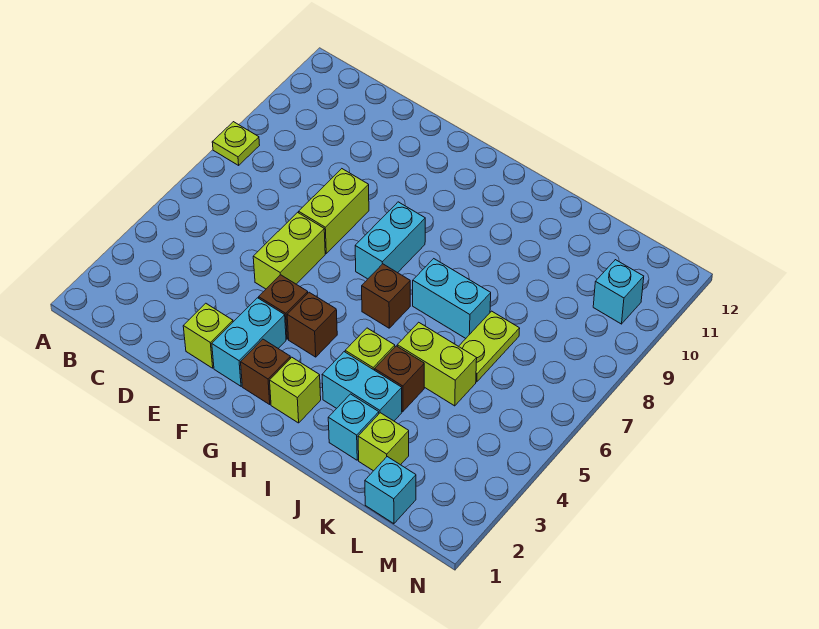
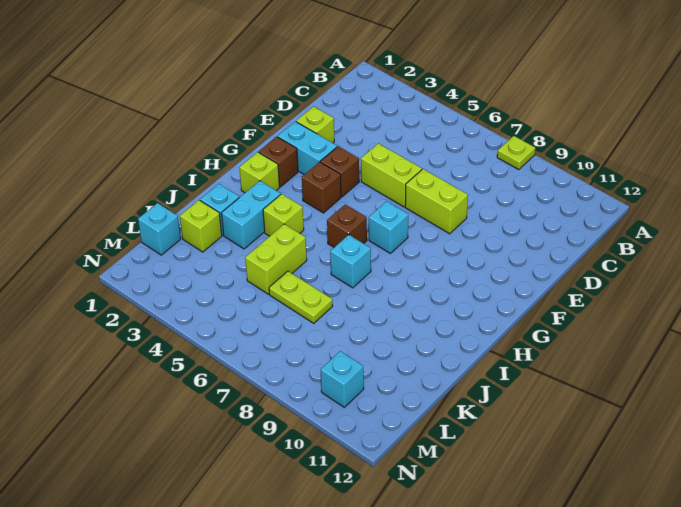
cyan 1x2 brick [355,202,425,279] -> cyan 1x1 brick [369,201,408,253]
cyan 1x2 brick [413,259,491,338] -> cyan 1x1 brick [330,235,371,288]
brown 1x1 brick [375,346,424,412] -> none

